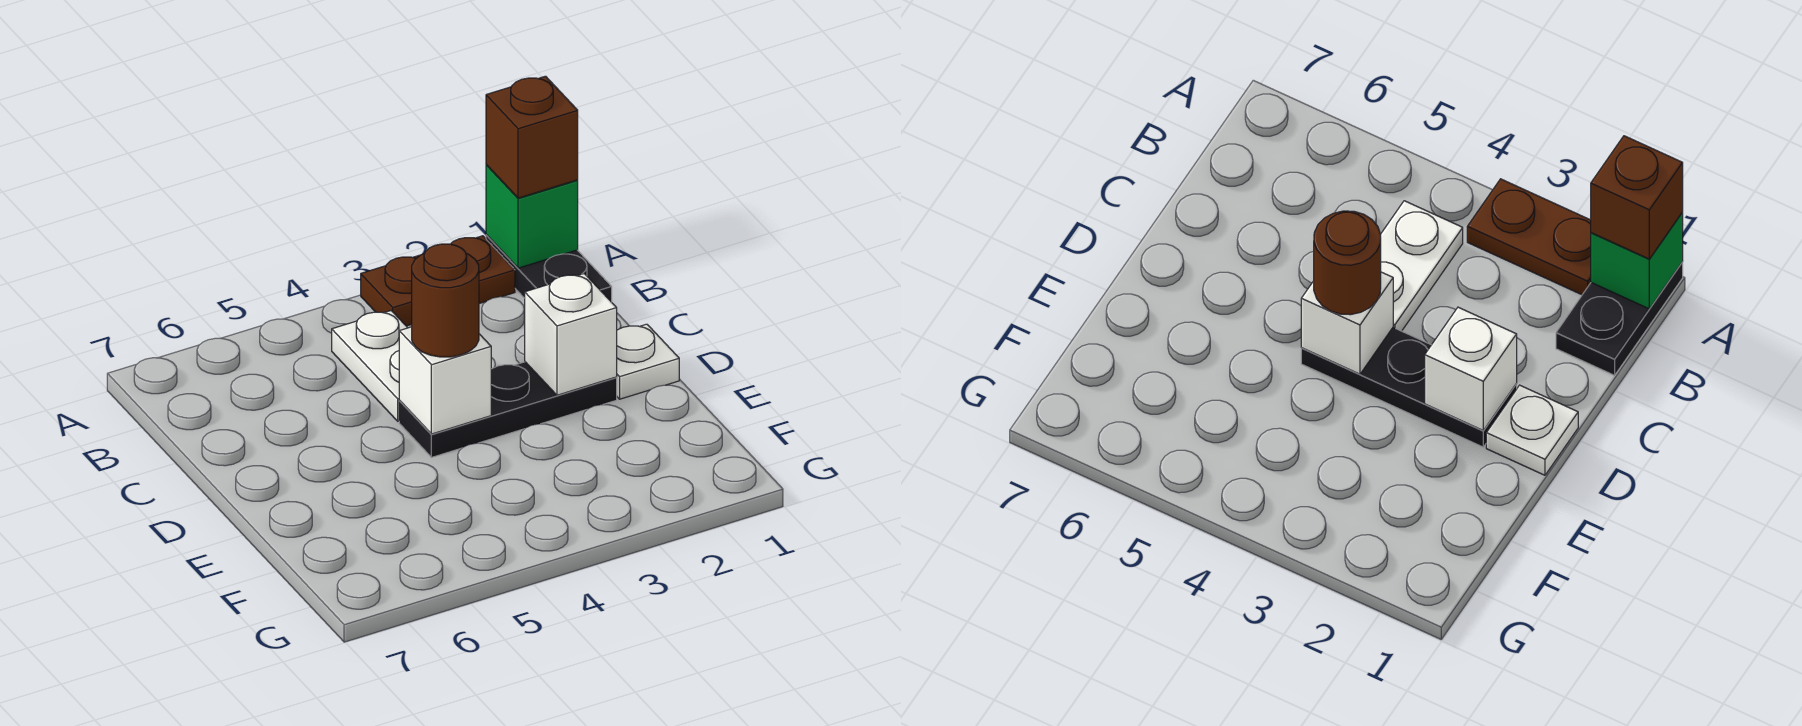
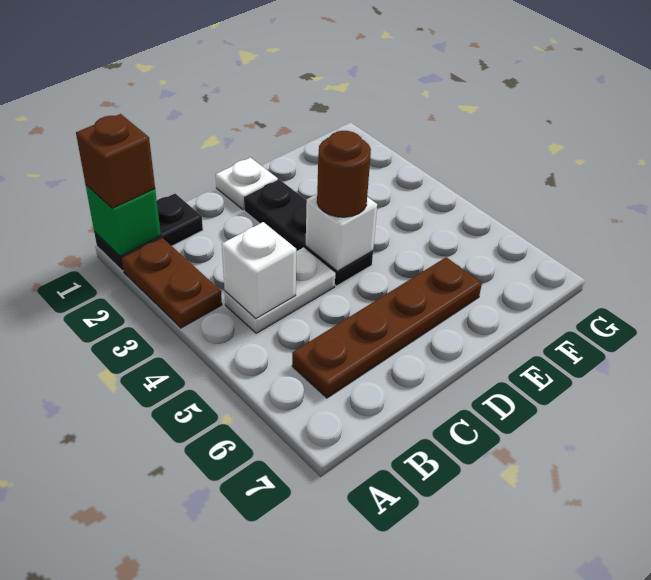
none -> brown 1x4 plate [292,257,482,398]
white 1x1 brick [525,274,617,395] -> white 1x1 brick moved to [222,222,296,318]

